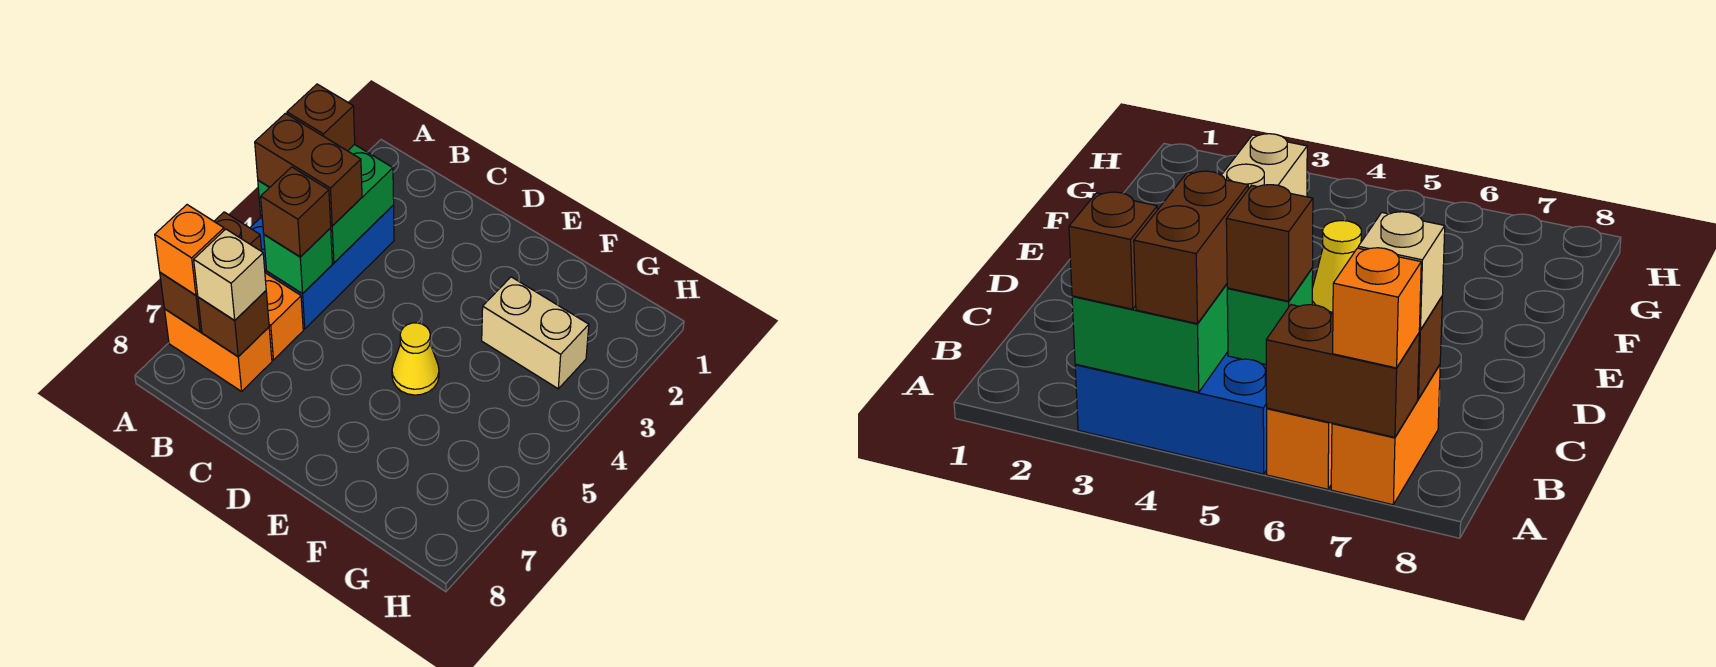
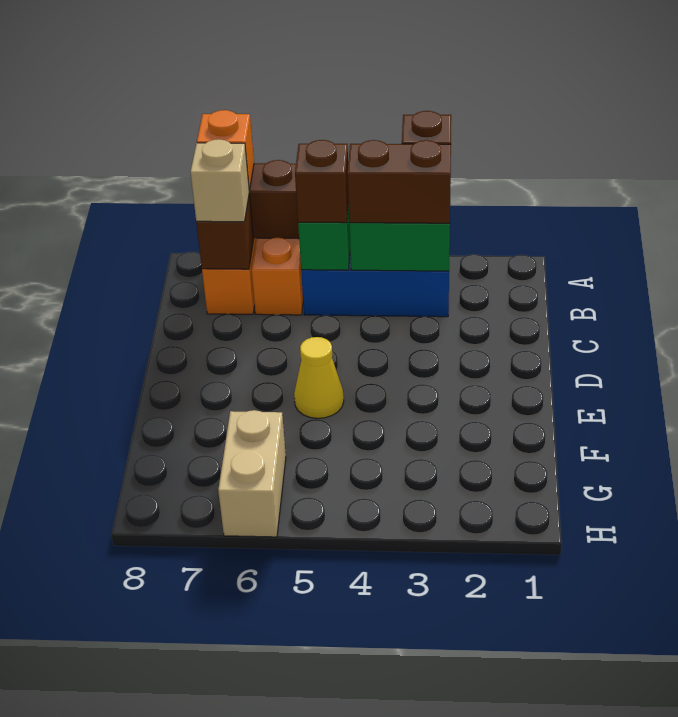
brown 1x2 brick [255,113,362,226] -> brown 1x2 brick turned to [347,140,451,223]
tan 1x2 brick [482,277,589,389] -> tan 1x2 brick moved to [218,410,286,537]

